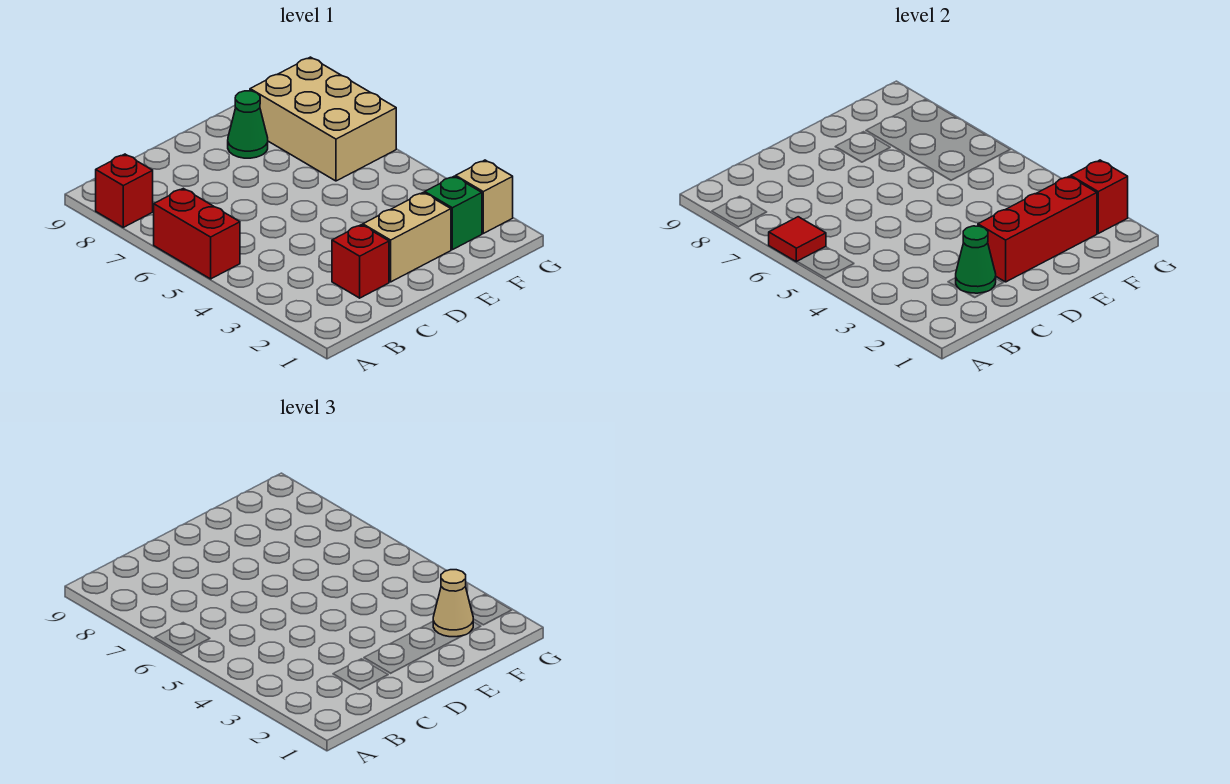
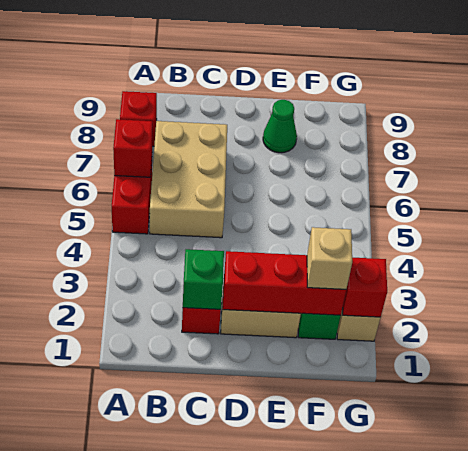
red 1x1 tile [769,217,826,262] -> red 1x1 brick [113,119,152,177]
green 1x1 cone [956,226,996,293] -> green 1x1 brick [183,249,224,310]
tan 1x1 cone [433,570,473,637] -> tan 1x1 brick [307,227,352,289]
tan 2x3 brick [250,57,396,181] -> tan 2x3 brick moved to [150,121,227,238]

